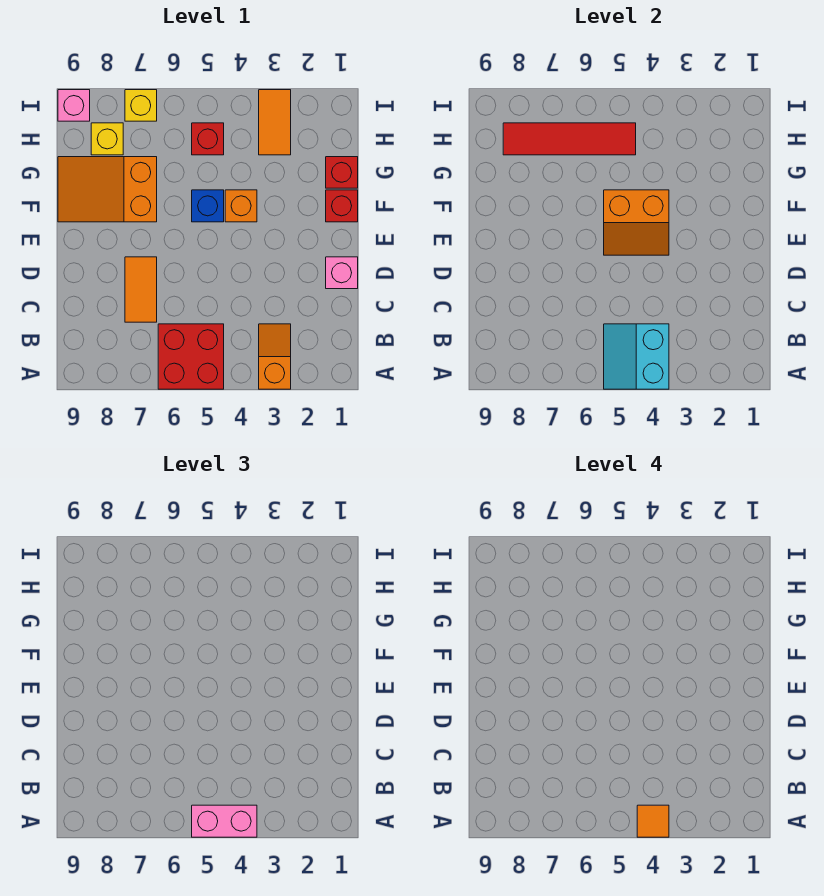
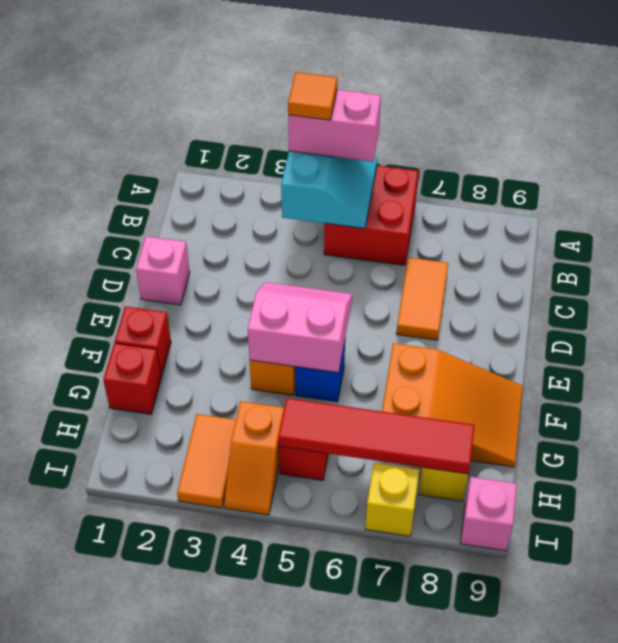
orange 1x2 slope [259,324,291,389] -> orange 1x2 slope moved to [224,401,284,515]
orange 2x2 slope [604,190,669,255] -> pink 2x2 slope [248,282,352,373]

